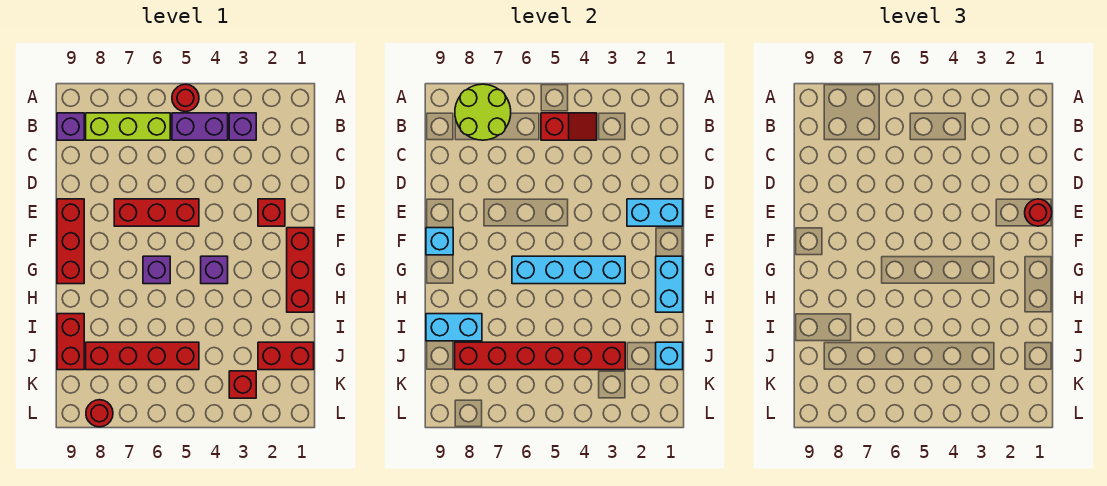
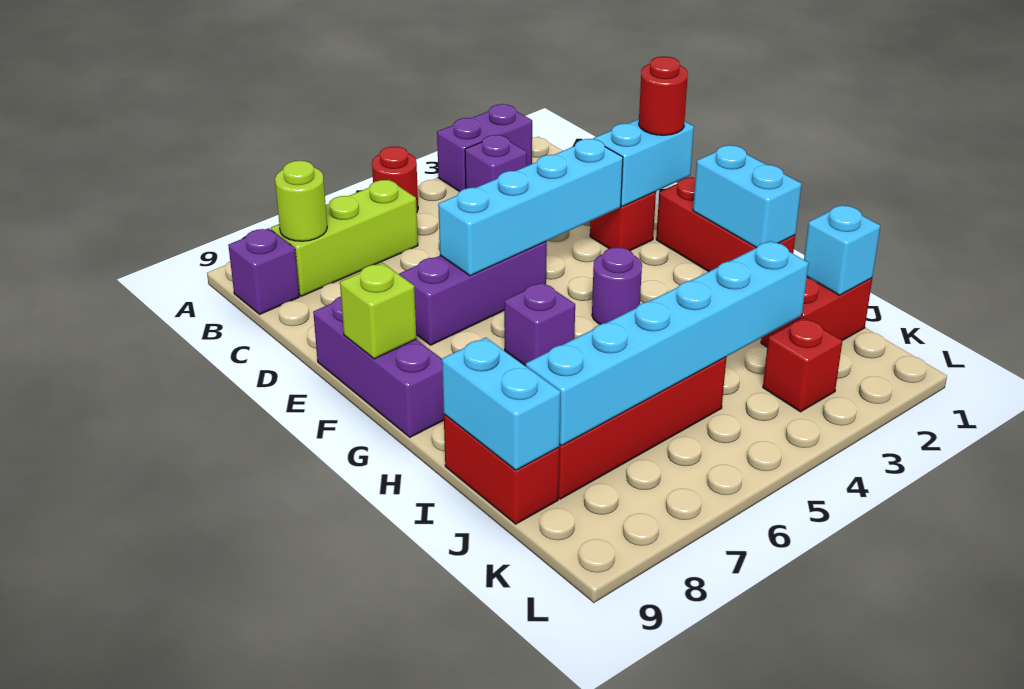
lime 2x2 round brick [455,84,511,140] -> lime 1x1 round brick [275,161,327,241]
purple 1x2 brick [172,113,228,140] -> purple 1x2 brick moved to [437,104,532,192]
red 1x2 slope [541,113,597,140] -> none
red 1x3 brick [114,199,199,226] -> purple 1x3 brick [399,242,547,345]
red 1x3 brick [57,199,84,284] -> purple 1x3 brick [313,297,444,437]
cyan 1x1 brick [426,228,453,255] -> lime 1x1 brick [340,263,416,359]
cyan 1x4 brick [512,256,625,284] -> cyan 1x4 brick moved to [438,139,623,276]
purple 1x1 brick [201,256,228,284] -> purple 1x1 round brick [592,247,642,324]
cyan 1x2 brick [426,314,482,341] -> cyan 1x2 brick turned to [442,338,560,470]
red 1x6 brick [455,342,625,370] -> cyan 1x6 brick [526,241,809,446]
red 1x1 round brick [86,400,113,427] -> none

